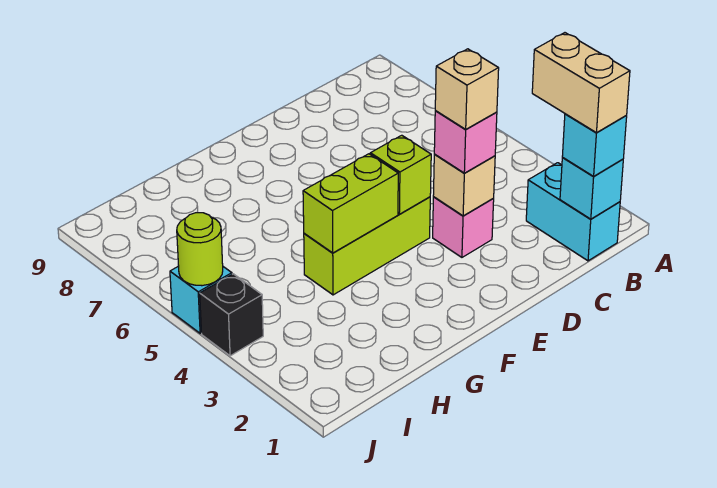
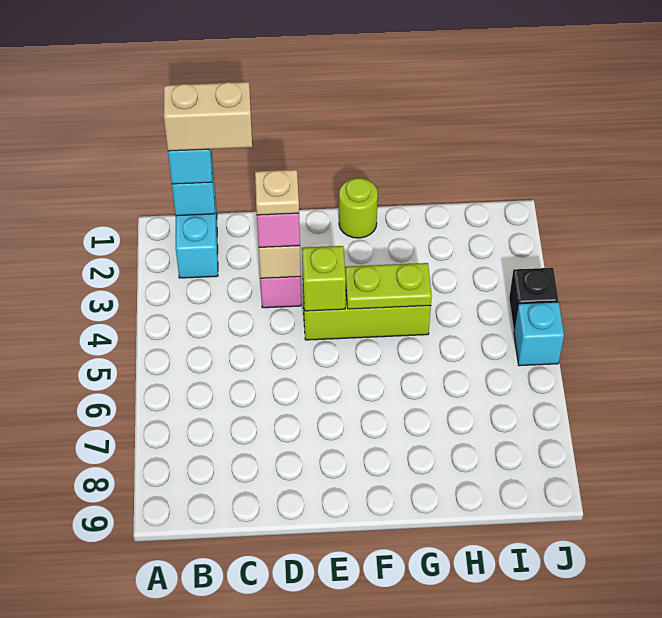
tan 1x2 brick [532,33,630,133] -> tan 1x2 brick turned to [164,82,252,151]
tan 1x1 brick [435,49,499,129] -> tan 1x1 plate [255,170,299,215]
lime 1x2 brick [303,154,398,253] -> lime 1x2 plate [345,263,432,309]
lime 1x1 round brick [177,213,223,286] -> lime 1x1 round brick moved to [339,178,378,238]

